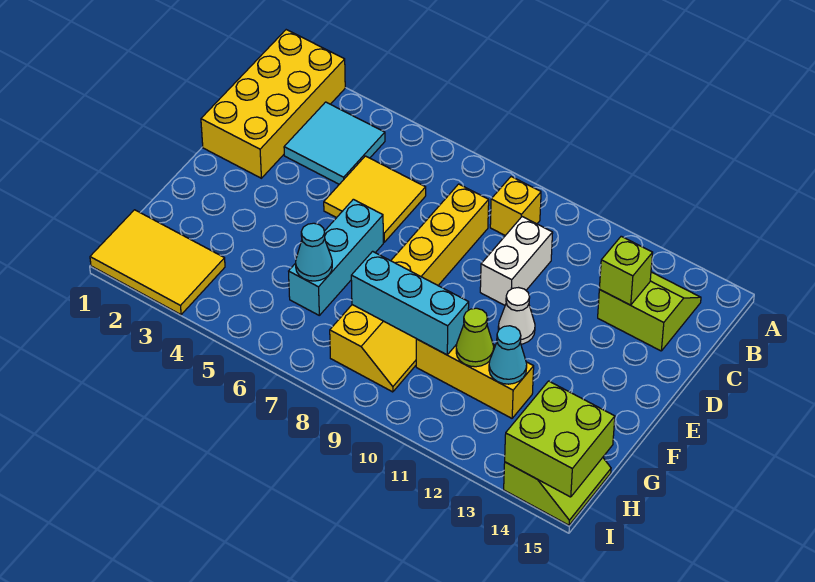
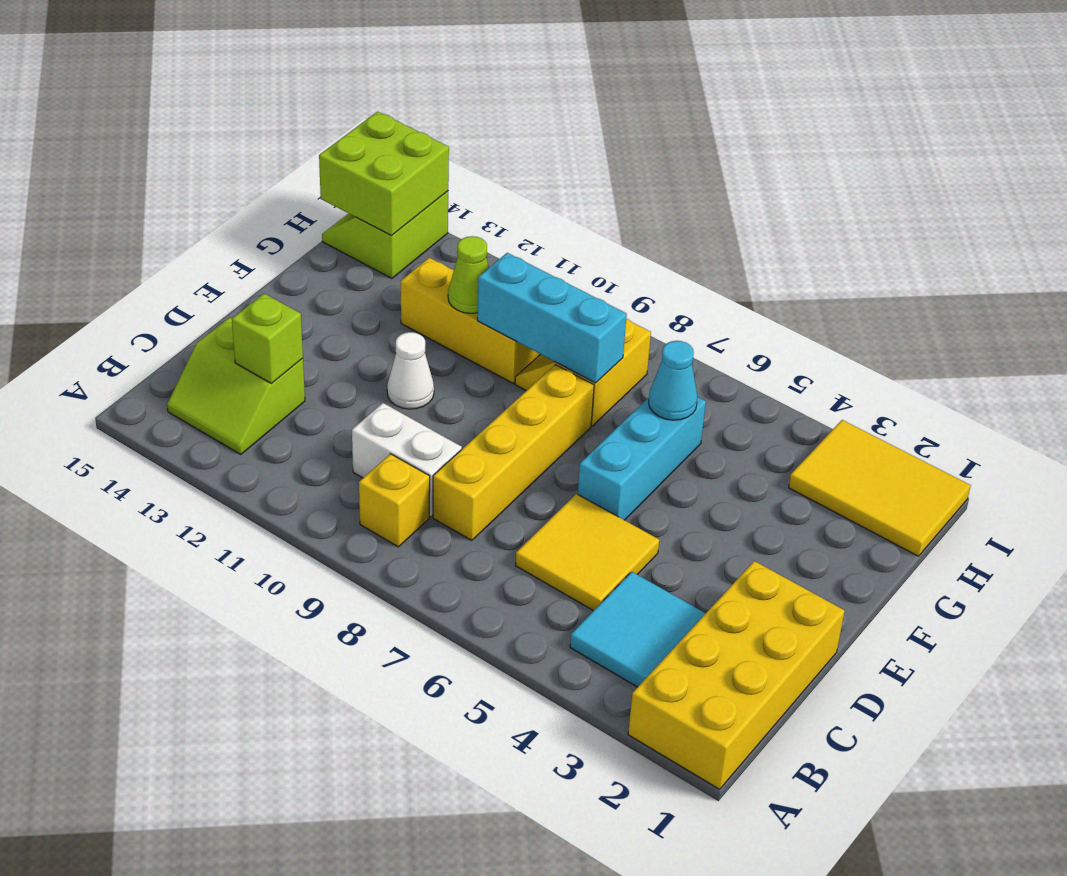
white 1x2 brick [480,217,553,305] -> white 1x2 brick turned to [352,403,462,517]
cyan 1x1 cone [489,326,527,384] -> none

